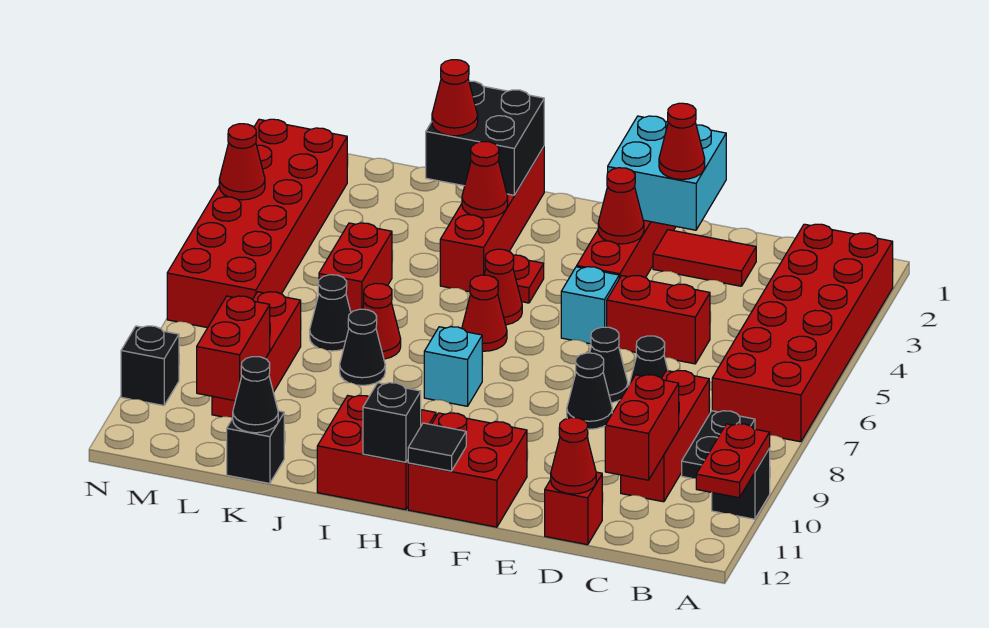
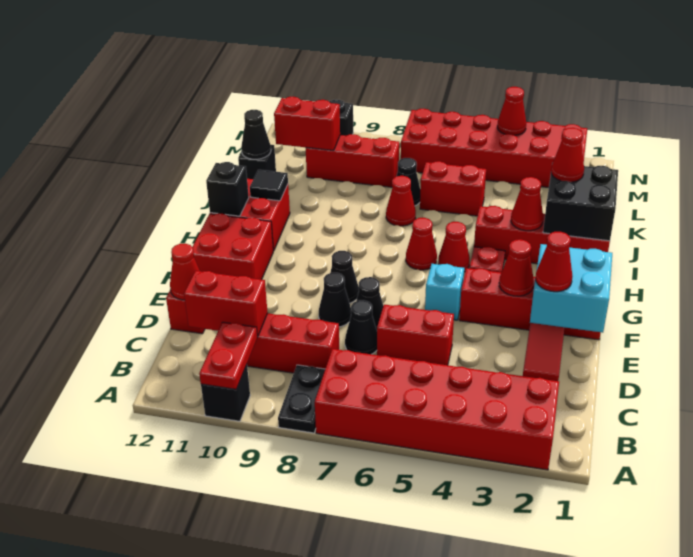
red 1x2 plate [696,424,770,498] -> red 1x2 plate turned to [199,322,258,389]
black 1x2 plate [682,411,755,478] -> black 1x2 plate turned to [278,365,325,433]
red 1x2 brick [607,276,710,364] -> red 1x2 brick turned to [377,304,454,365]
black 1x1 tile [408,423,466,471] -> black 1x1 tile moved to [250,170,288,201]
cyan 1x1 brick [424,327,482,406] -> none
black 1x1 cone [340,309,385,385] -> black 1x1 cone moved to [330,251,359,303]

